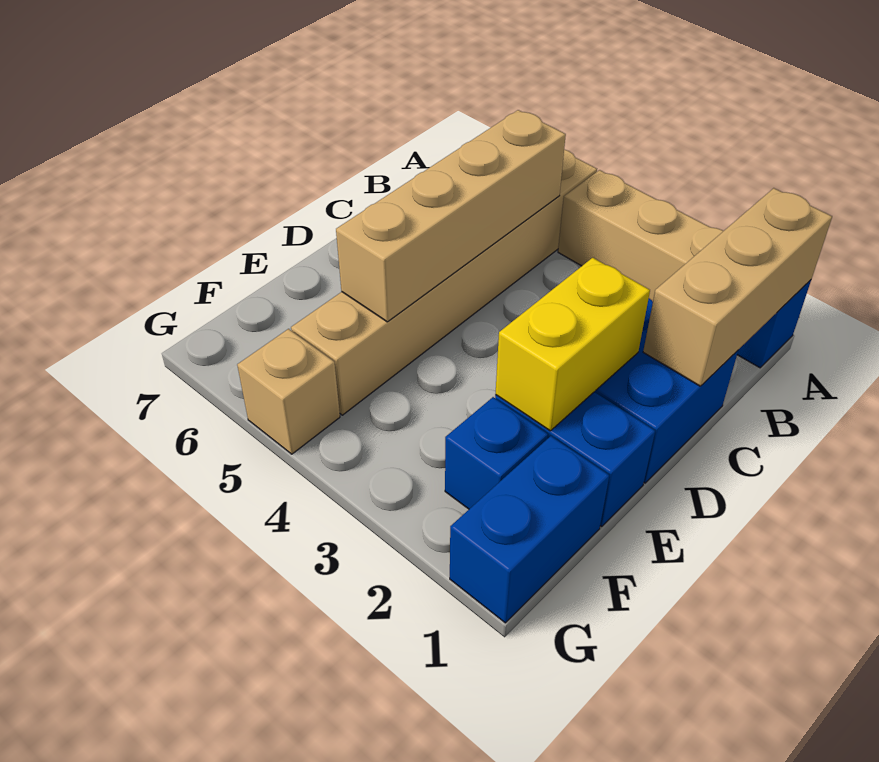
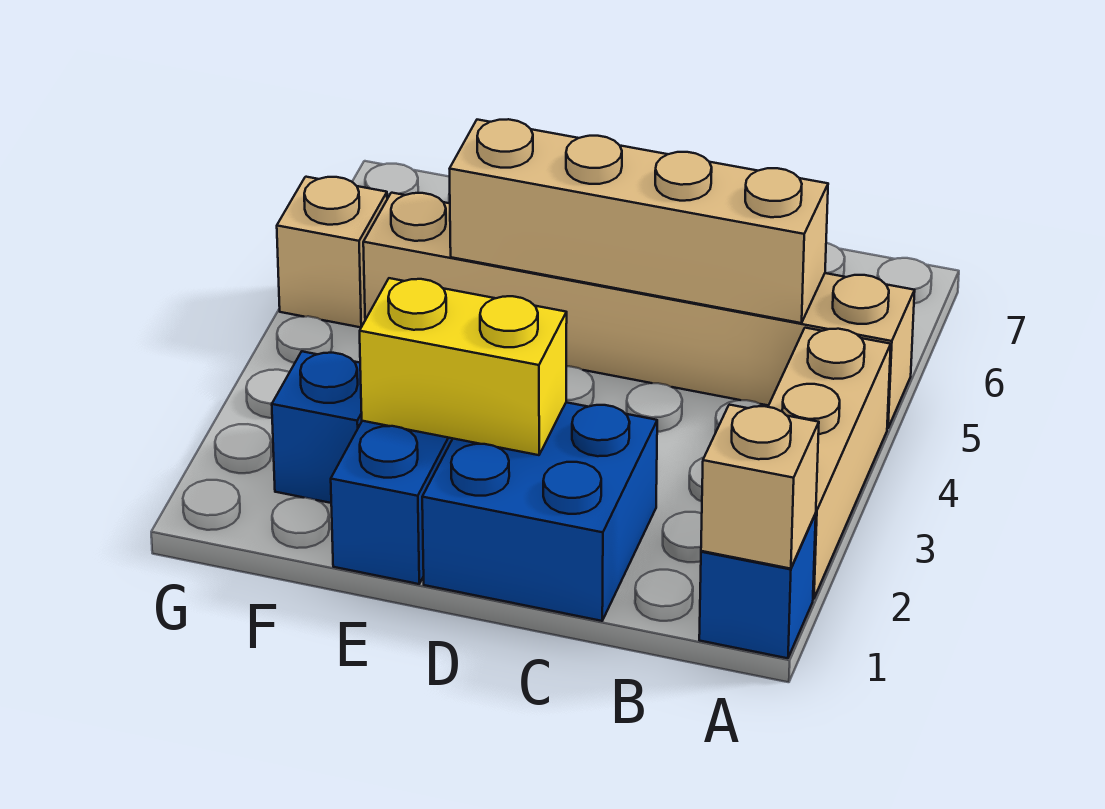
tan 1x3 brick [643,188,832,386] -> tan 1x1 brick [701,405,819,569]
blue 1x2 brick [450,436,609,623] -> none

